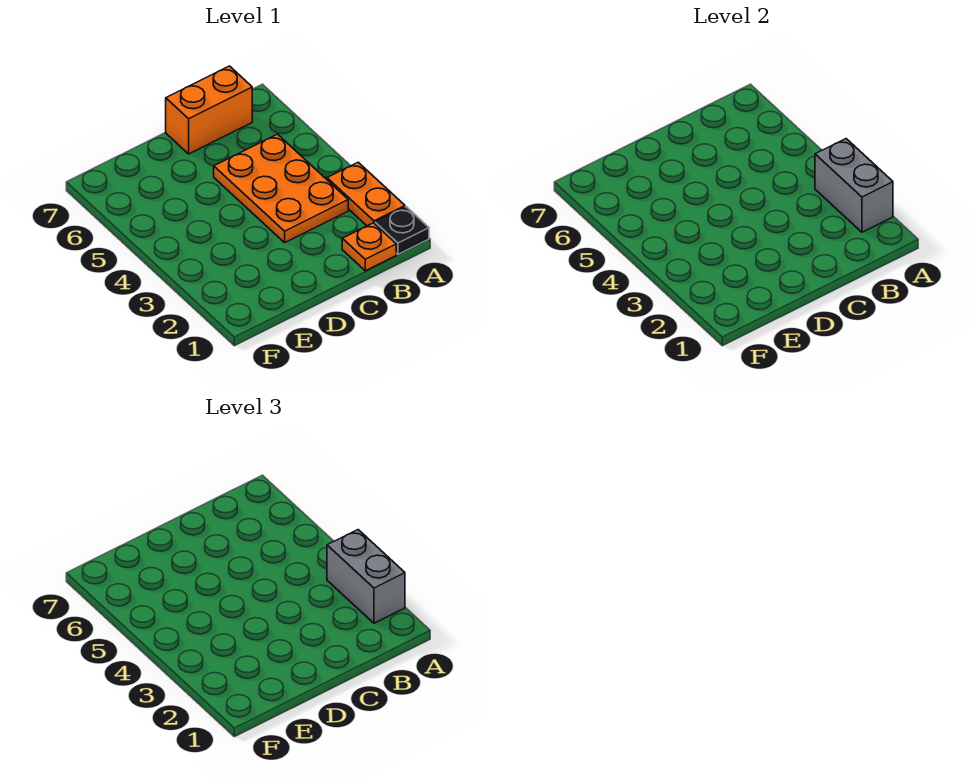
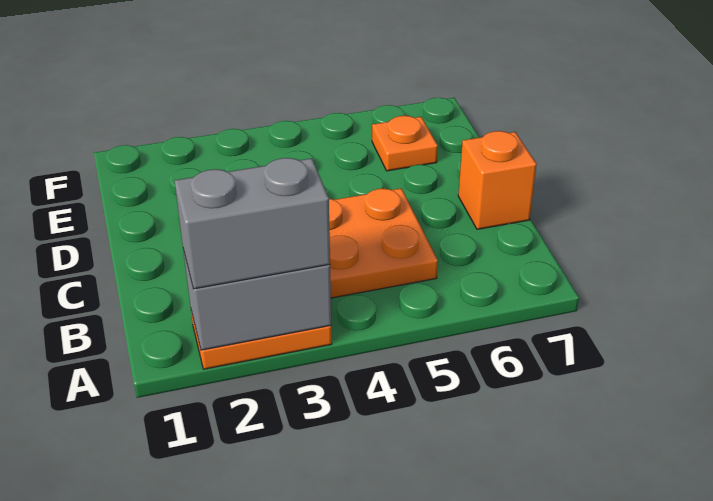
black 1x1 plate [375,207,429,254] -> none
orange 1x1 plate [342,223,396,271] -> orange 1x1 plate moved to [372,116,438,171]
orange 1x2 brick [166,66,252,154] -> orange 1x1 brick [458,131,537,229]

